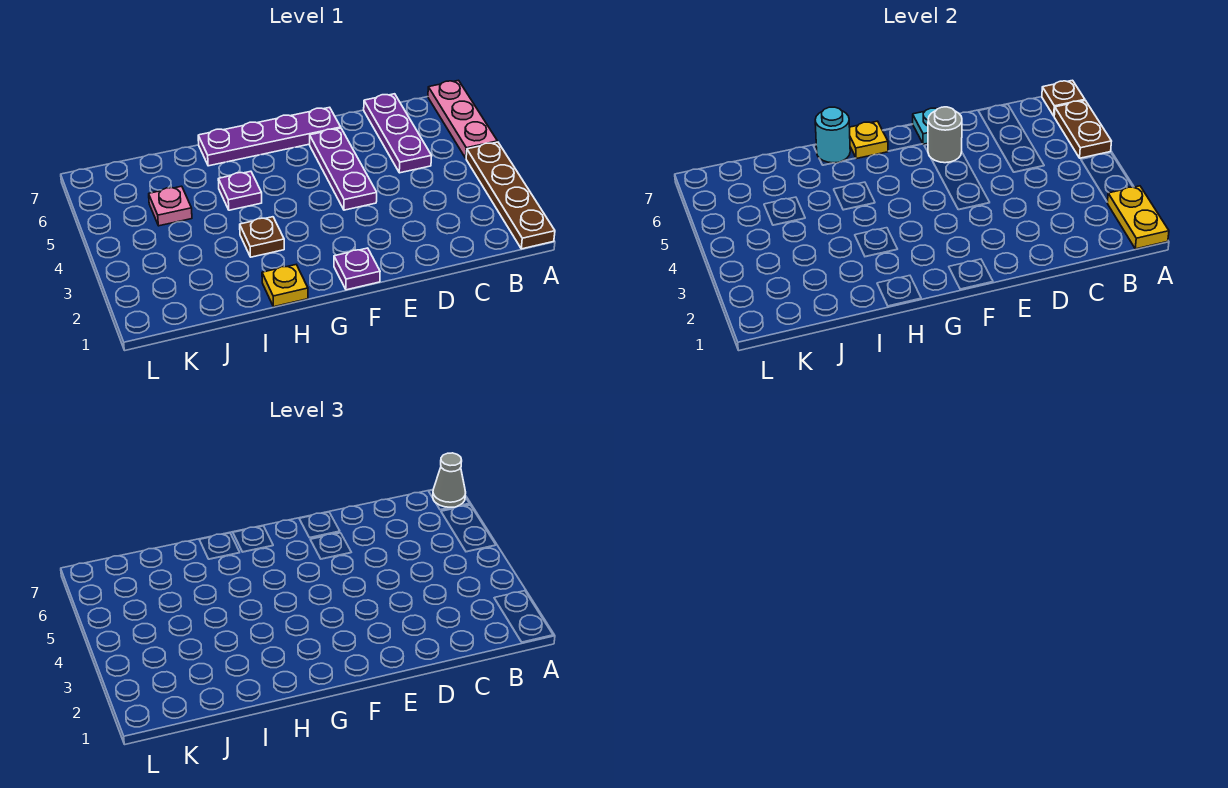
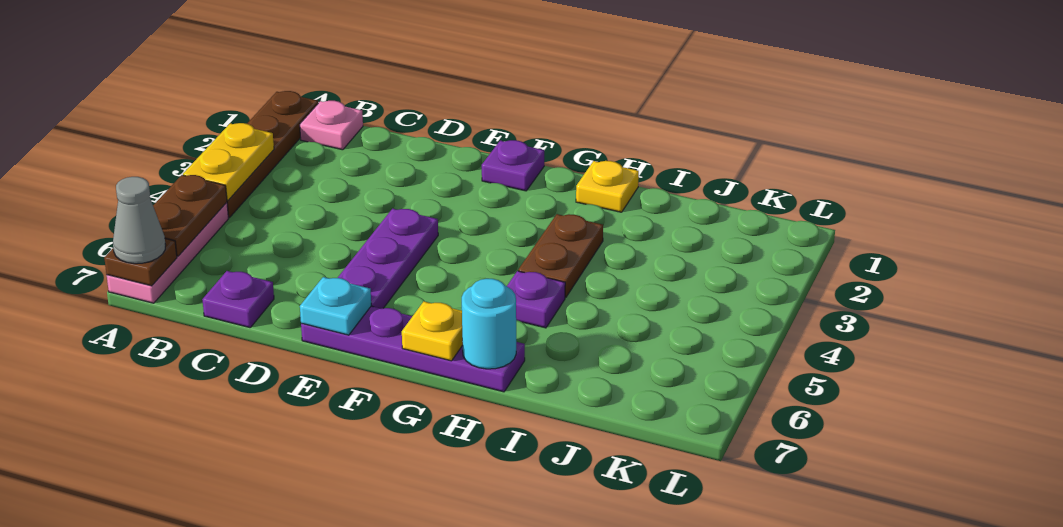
yellow 1x2 plate [1107,186,1169,249] -> yellow 1x2 plate moved to [183,123,274,200]
purple 1x3 plate [364,94,432,173] -> purple 1x1 plate [202,271,274,328]
grey 1x1 round brick [928,107,962,163] -> none
brown 1x1 plate [240,217,284,257] -> brown 1x2 plate [518,214,603,298]
pink 1x1 plate [149,186,192,226] -> pink 1x1 plate moved to [300,101,363,150]

